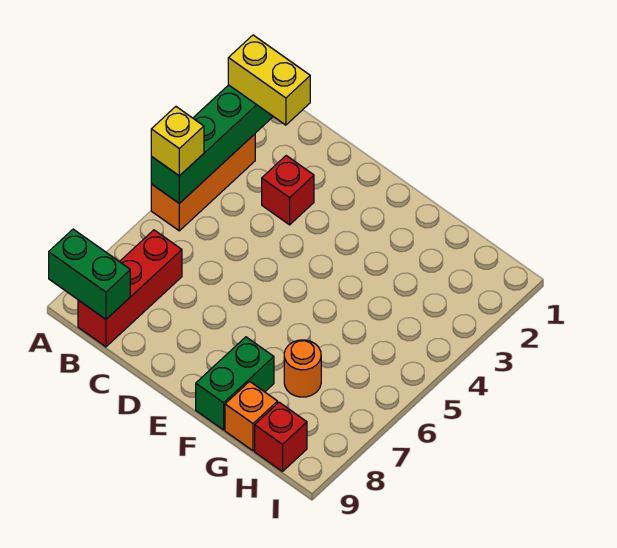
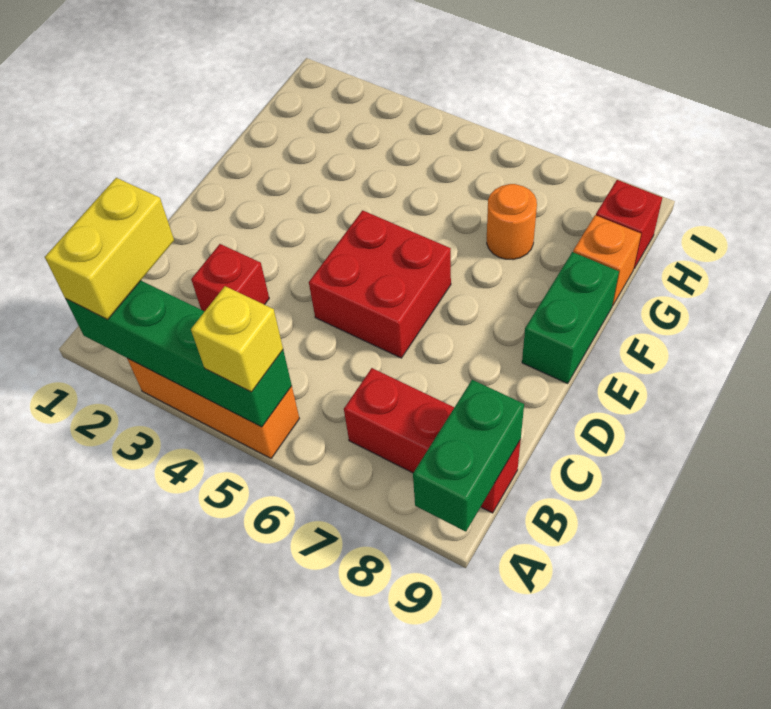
none -> red 2x2 brick [309,210,451,358]
green 1x2 brick [196,337,274,430] -> green 1x2 brick turned to [522,252,619,384]

